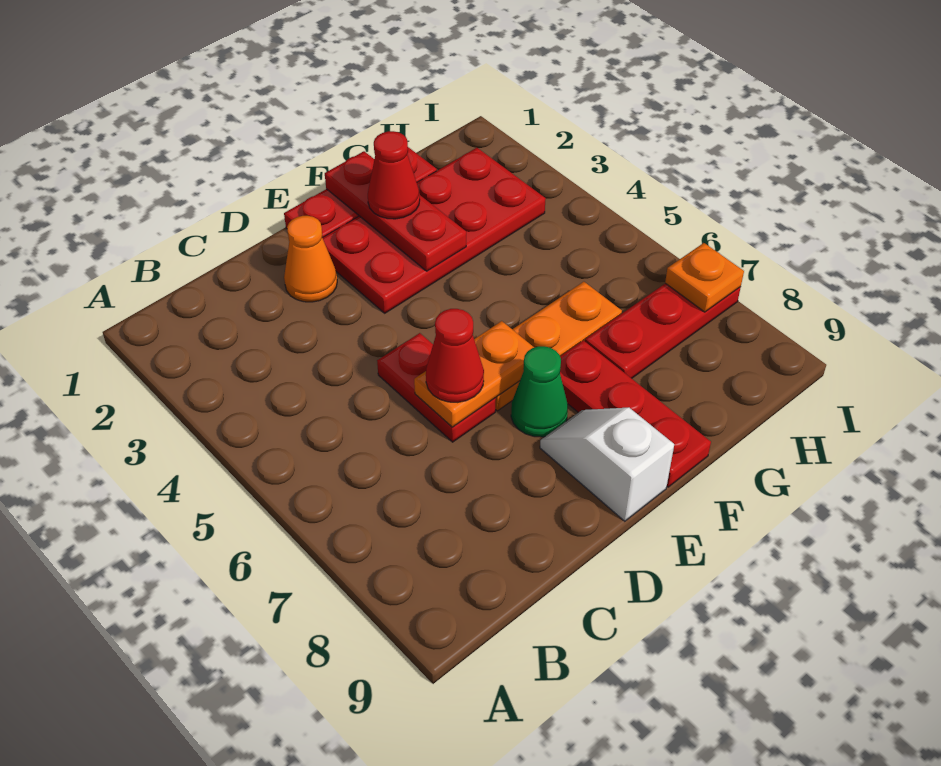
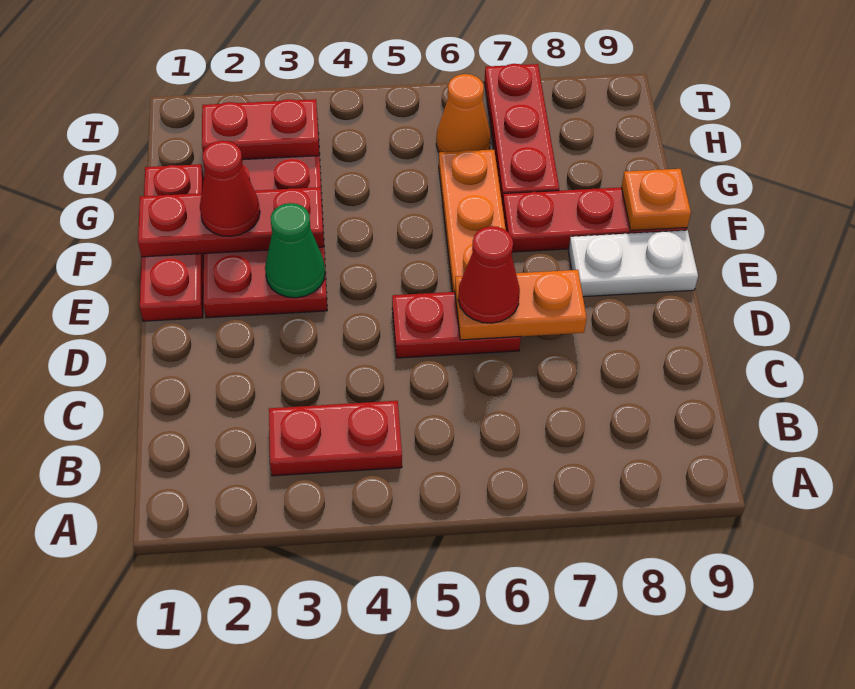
none -> red 1x2 plate [269,401,402,476]
orange 1x1 cone [284,216,337,302] -> orange 1x1 cone moved to [436,74,491,152]
orange 1x2 plate [414,321,534,427] -> orange 1x2 plate turned to [455,270,587,340]
green 1x1 cone [511,346,568,437] -> green 1x1 cone moved to [265,203,325,298]
white 1x2 slope [540,408,674,521] -> white 1x2 plate [568,230,698,297]
none -> red 1x2 plate [202,99,319,160]
orange 1x1 plate [665,243,744,312] -> orange 1x1 plate moved to [622,169,691,231]

